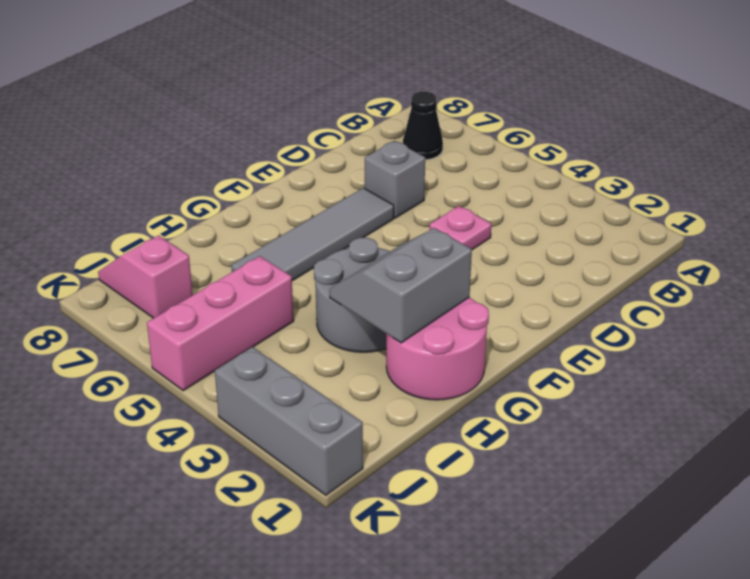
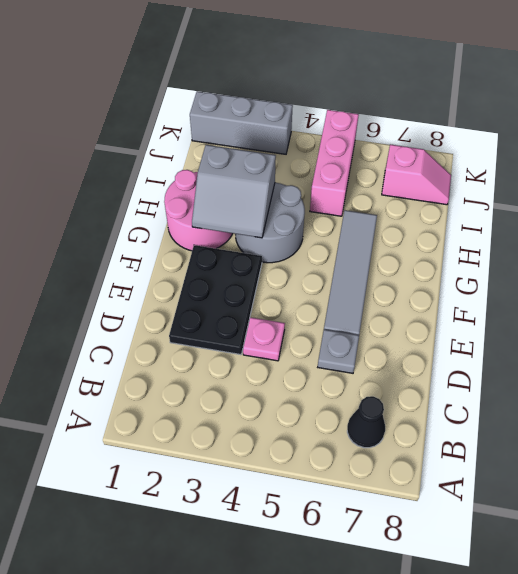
none -> black 2x3 plate [169,245,262,355]
grey 1x1 brick [365,141,425,218] -> grey 1x1 plate [318,330,359,373]
grey 2x2 slope [330,228,472,343] -> grey 2x2 slope turned to [192,145,276,238]

